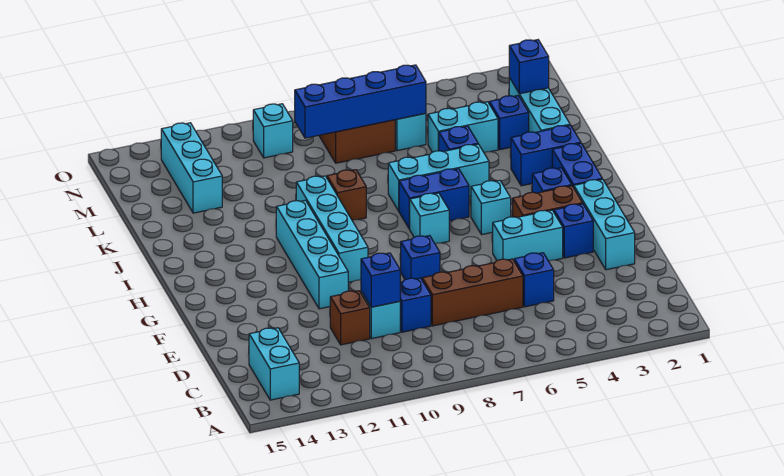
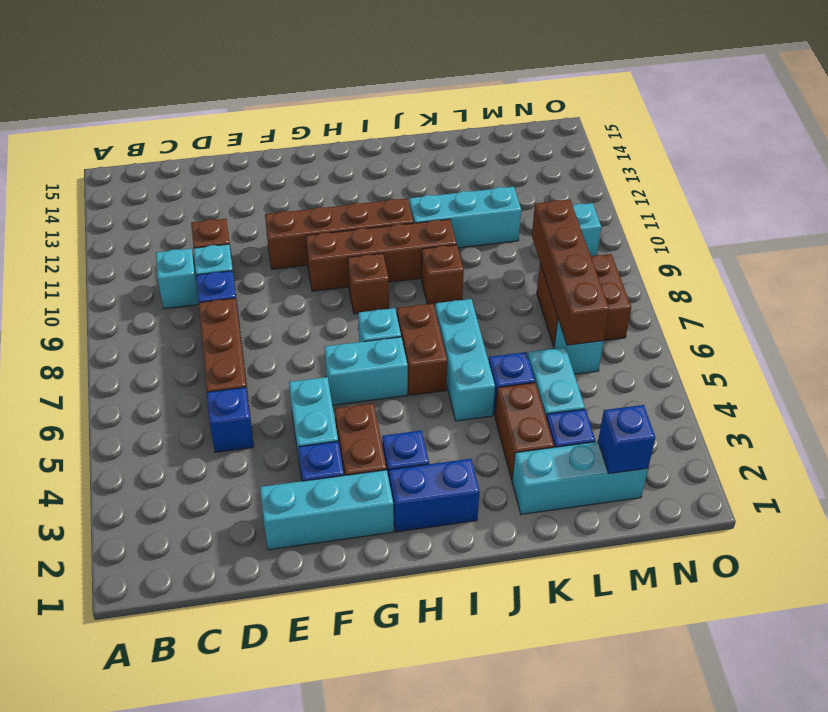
cyan 1x2 brick [249,328,299,400] -> cyan 1x2 brick moved to [324,337,408,405]
blue 1x1 brick [361,253,400,307] -> none
blue 1x1 brick [401,236,440,280] -> none
cyan 1x4 brick [276,200,348,309] -> brown 1x4 brick [265,198,414,269]
cyan 1x4 brick [296,176,368,283] -> brown 1x4 brick [306,219,457,291]
cyan 1x1 brick [471,180,511,235] -> cyan 1x1 brick moved to [156,248,199,309]
none -> brown 1x1 brick [348,253,389,314]
blue 1x2 brick [399,169,469,229] -> brown 1x2 brick [397,304,447,395]
blue 1x2 brick [511,125,581,186] -> none
none -> brown 1x2 brick [495,383,554,480]
cyan 1x3 brick [161,123,222,213] -> cyan 1x3 brick moved to [409,187,521,248]
blue 1x4 brick [295,65,426,138] -> brown 1x4 brick [532,200,609,345]

